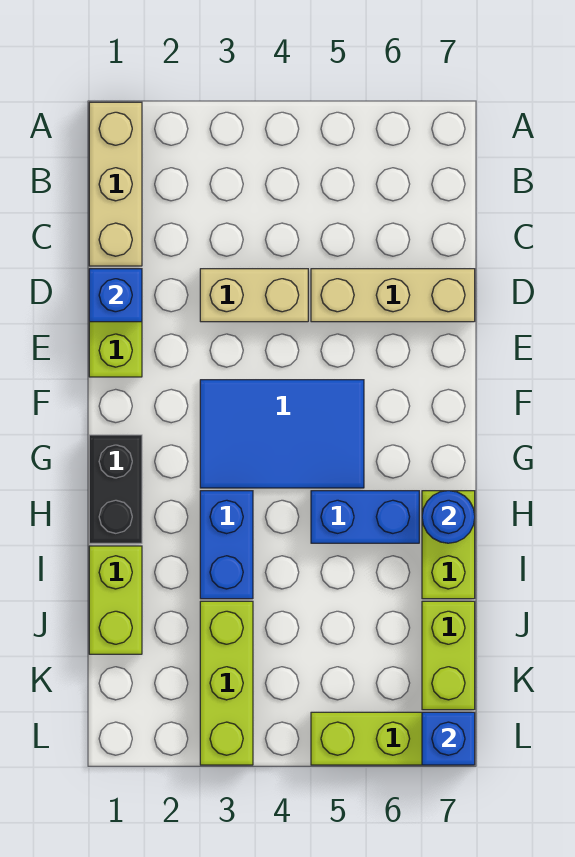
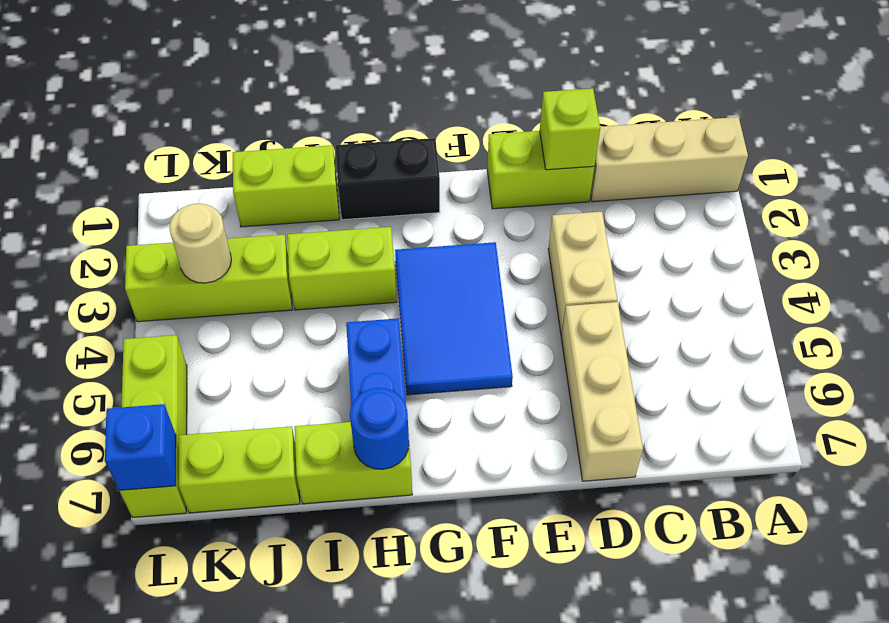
blue 1x1 brick [89,269,142,322] -> lime 1x1 brick [540,88,600,170]
blue 1x2 brick [200,491,253,599] -> lime 1x2 brick [287,227,397,310]
none -> tan 1x1 round brick [169,204,231,283]

